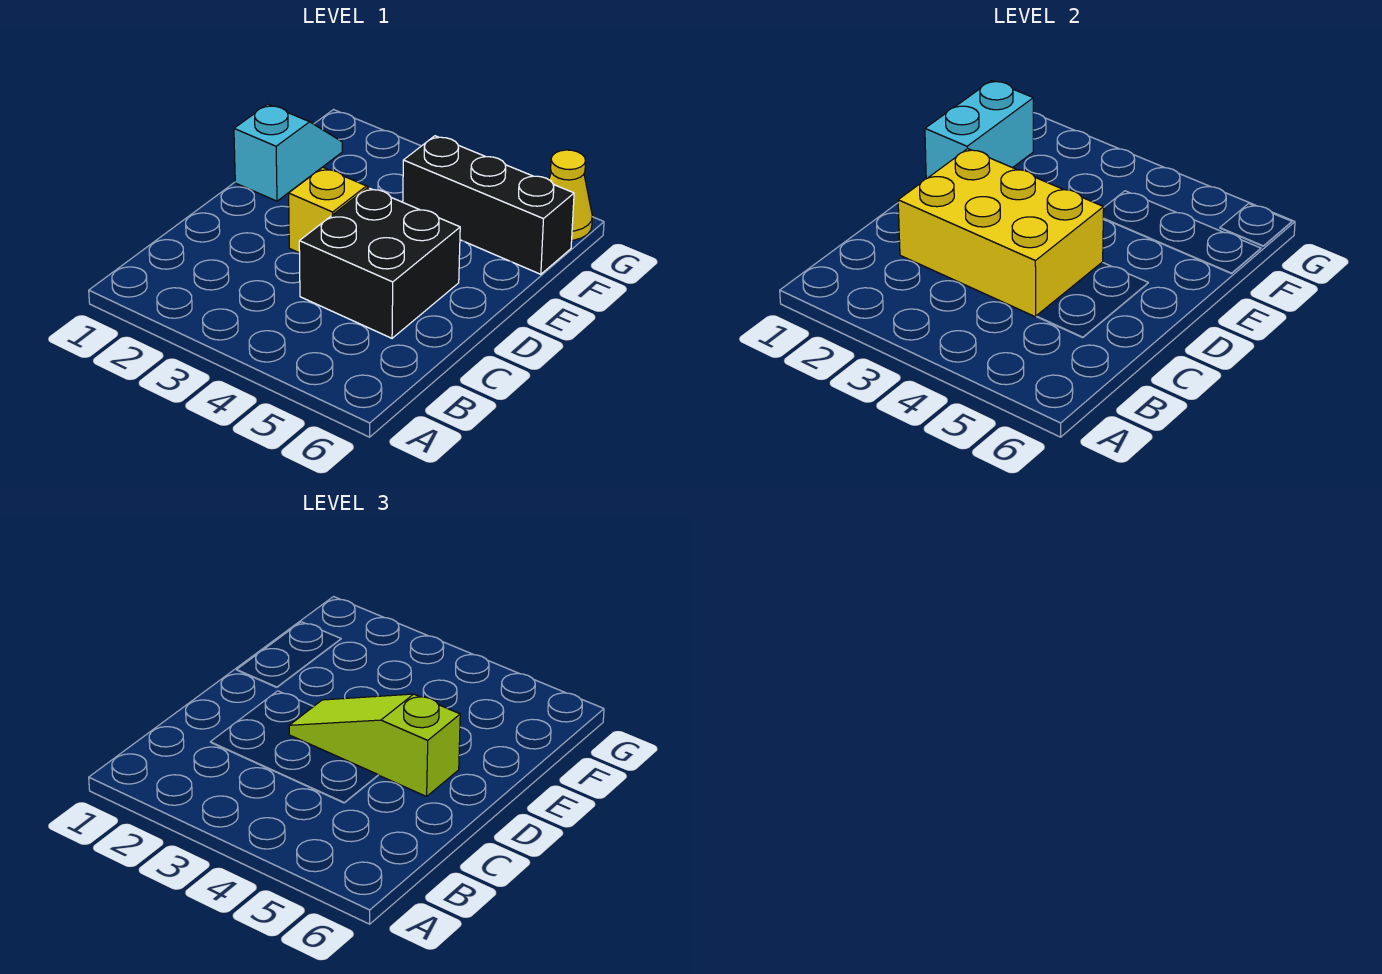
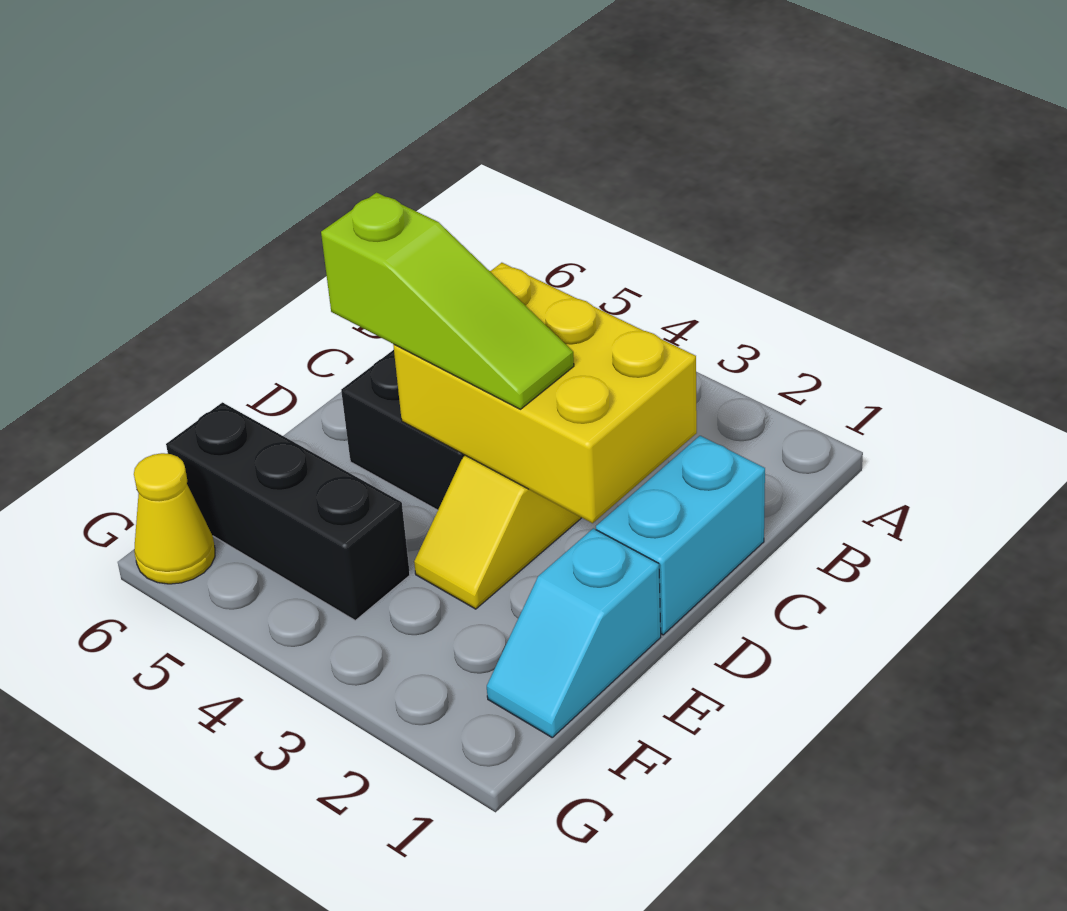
cyan 1x2 brick [925,81,1033,179] -> cyan 1x2 brick moved to [596,436,765,635]

